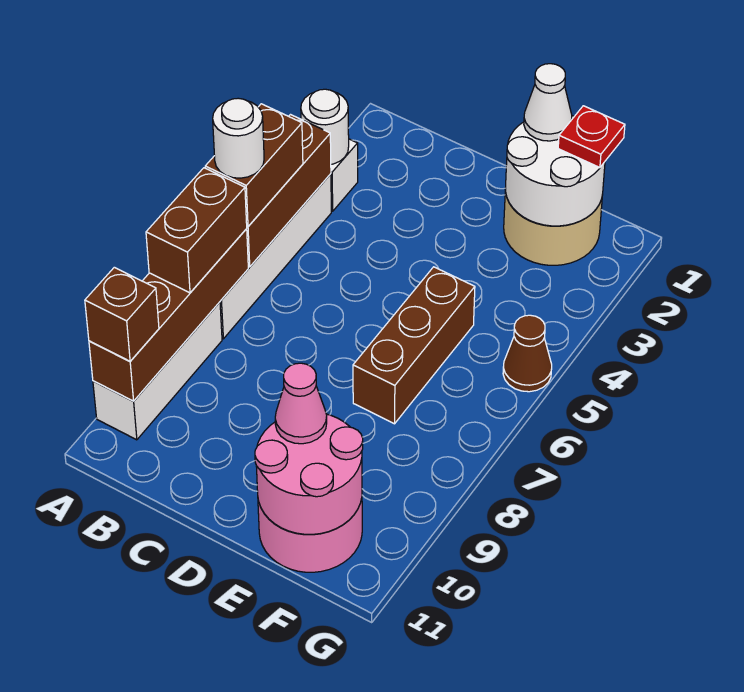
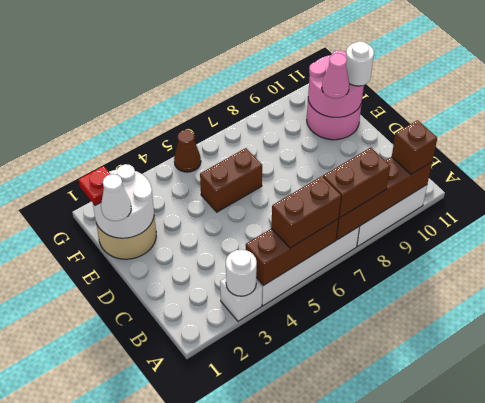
white 1x1 round brick [213,98,264,178] -> white 1x1 round brick moved to [346,41,374,86]
brown 1x3 brick [353,267,475,424] -> brown 1x2 brick [200,148,262,212]

